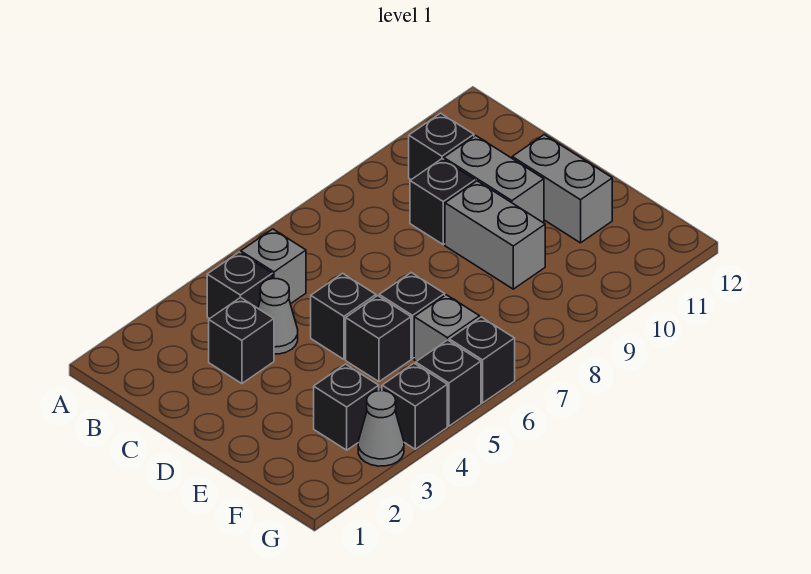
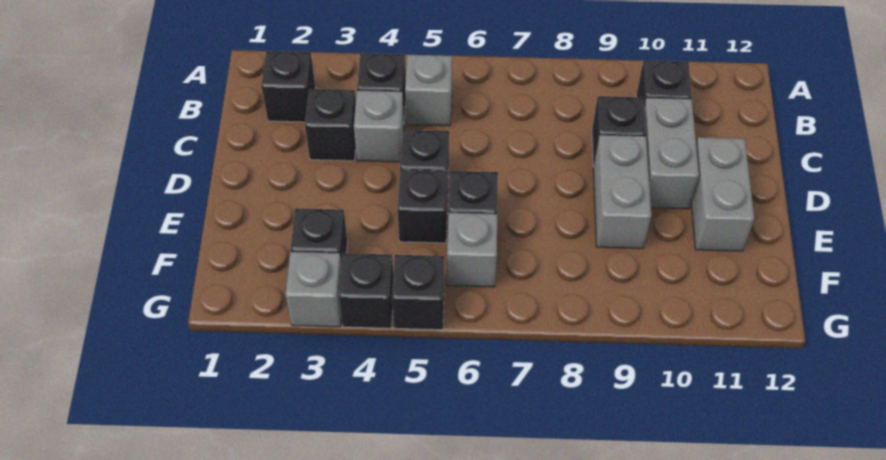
grey 1x1 cone [258,279,298,354] -> grey 1x1 brick [354,90,404,162]
grey 1x1 cone [358,391,404,466] -> grey 1x1 brick [285,252,341,327]
black 1x1 brick [449,317,515,403] -> black 1x1 brick moved to [261,51,316,122]

